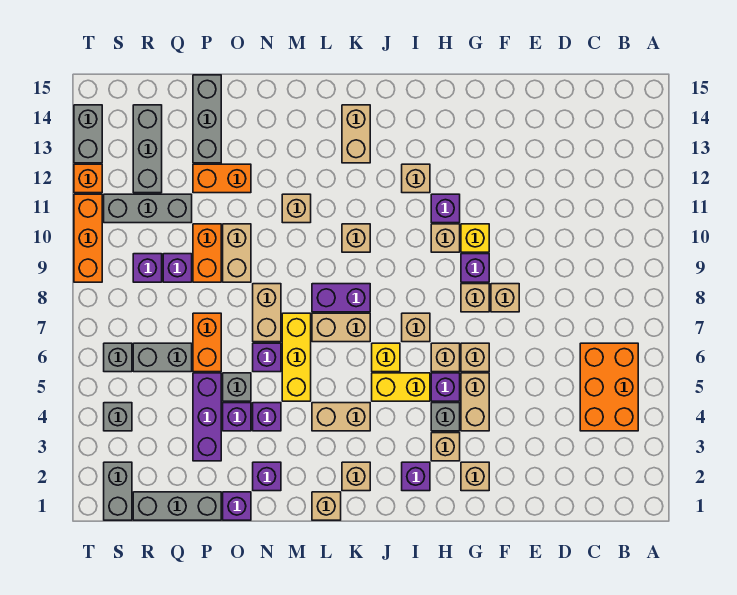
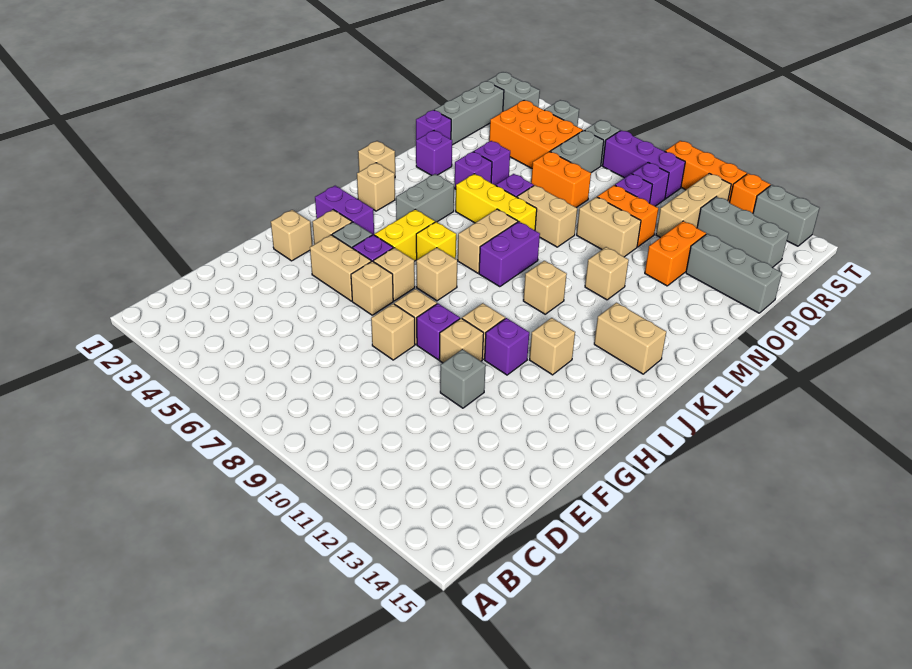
orange 2x3 brick [580,343,638,431] -> orange 2x3 brick moved to [489,101,583,168]
yellow 1x1 brick [461,224,489,252] -> tan 1x1 brick [440,318,484,363]
purple 1x1 brick [402,462,430,491] -> purple 1x2 brick [315,186,374,235]
tan 1x2 brick [312,403,370,431] -> grey 1x2 brick [396,174,454,222]
grey 1x1 brick [223,373,251,401] -> grey 1x1 brick moved to [440,349,486,408]
purple 1x3 brick [193,373,221,461] -> purple 1x3 brick moved to [603,130,685,199]
grey 1x3 brick [104,194,192,223] -> tan 1x3 brick [656,173,731,238]

